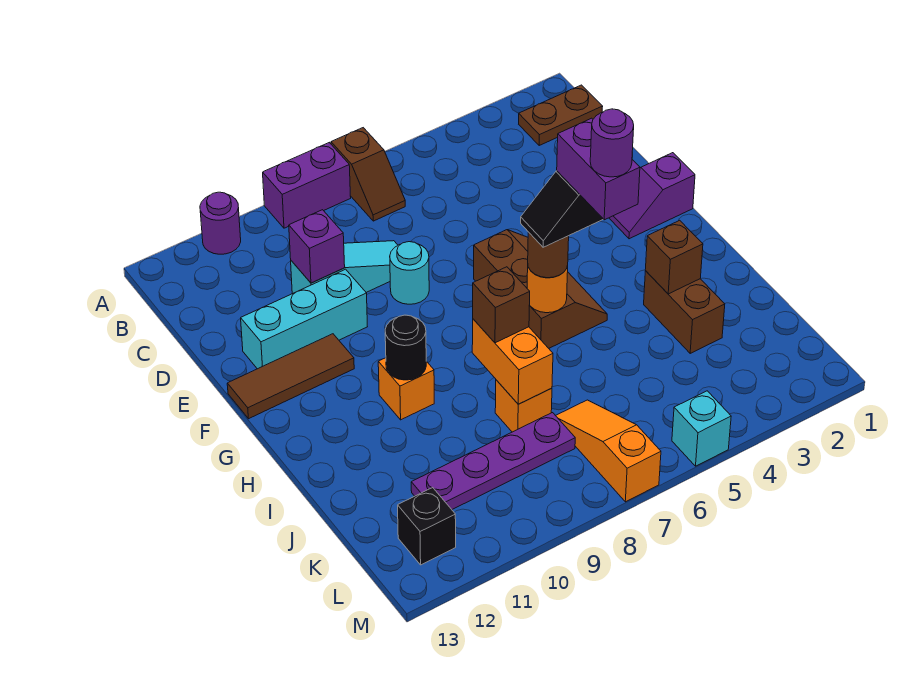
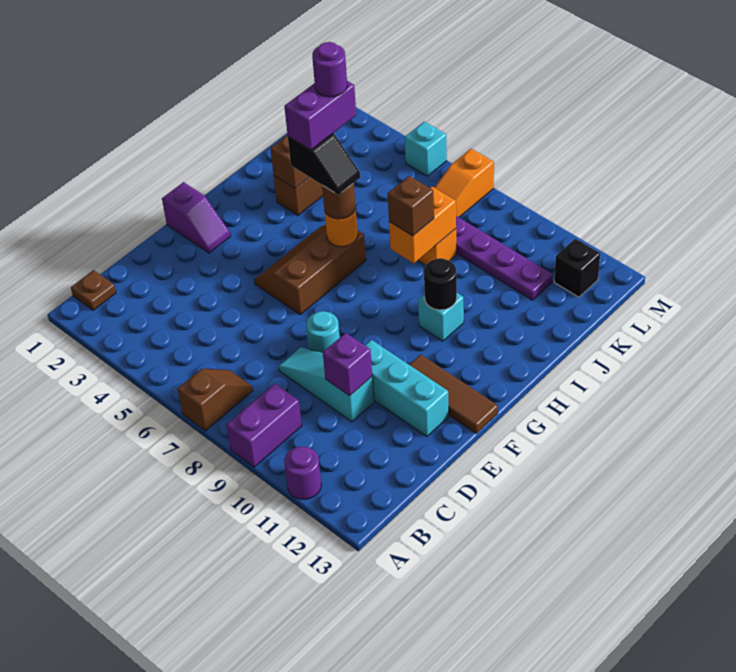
purple 1x2 brick [263,143,351,228] -> purple 1x2 brick turned to [226,384,302,467]
brown 1x2 plate [519,85,603,145] -> brown 1x1 plate [71,270,116,310]
orange 1x1 brick [378,358,434,420] -> cyan 1x1 brick [418,293,464,341]

